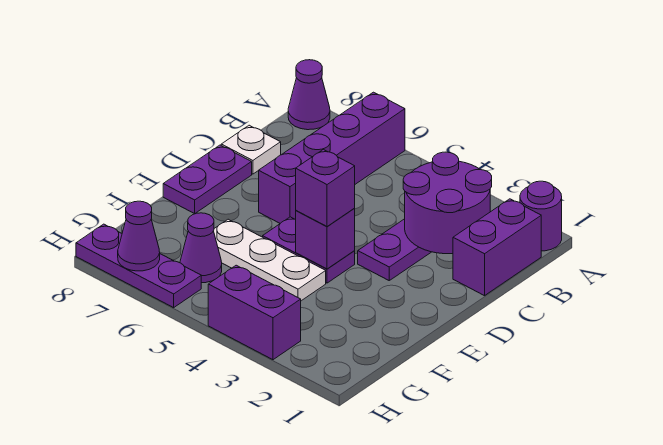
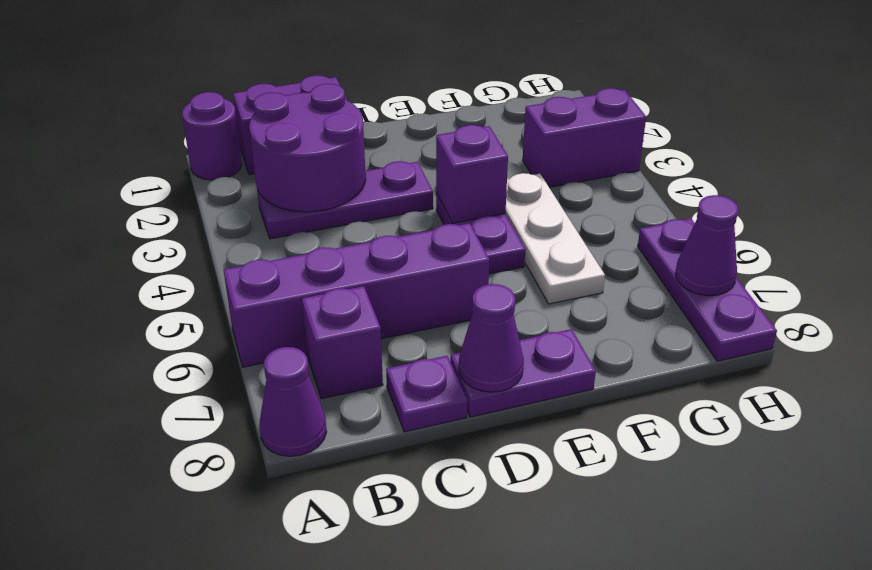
white 1x1 plate [221,125,281,174] -> purple 1x1 plate [386,356,467,432]
purple 1x1 brick [296,149,355,227] -> purple 1x1 brick moved to [302,286,383,399]
purple 1x1 cone [180,213,222,283] -> purple 1x1 cone moved to [459,284,524,392]
purple 1x2 brick [208,265,301,360] -> purple 1x2 brick turned to [523,88,646,187]

